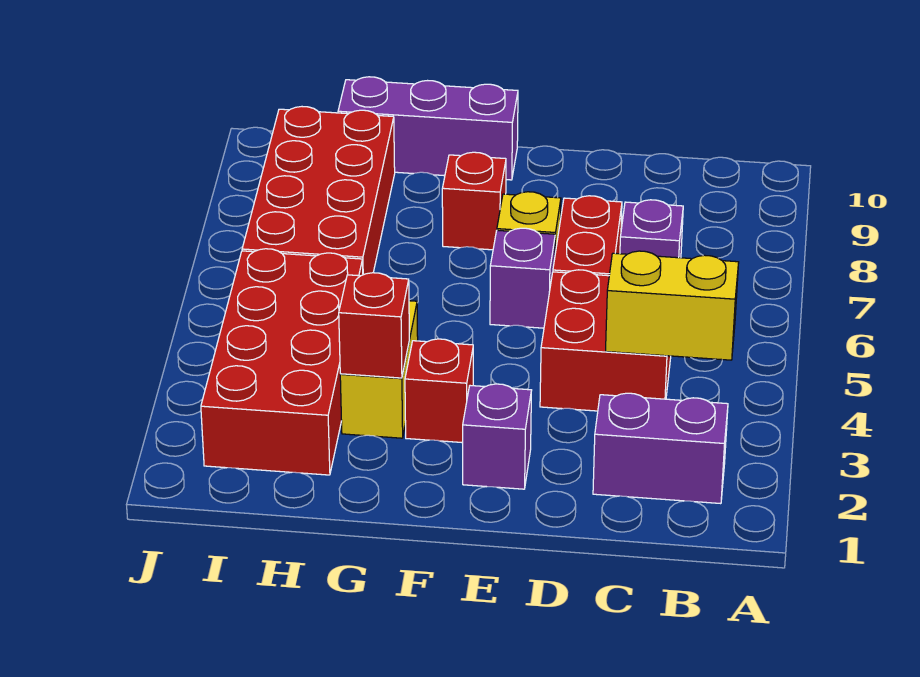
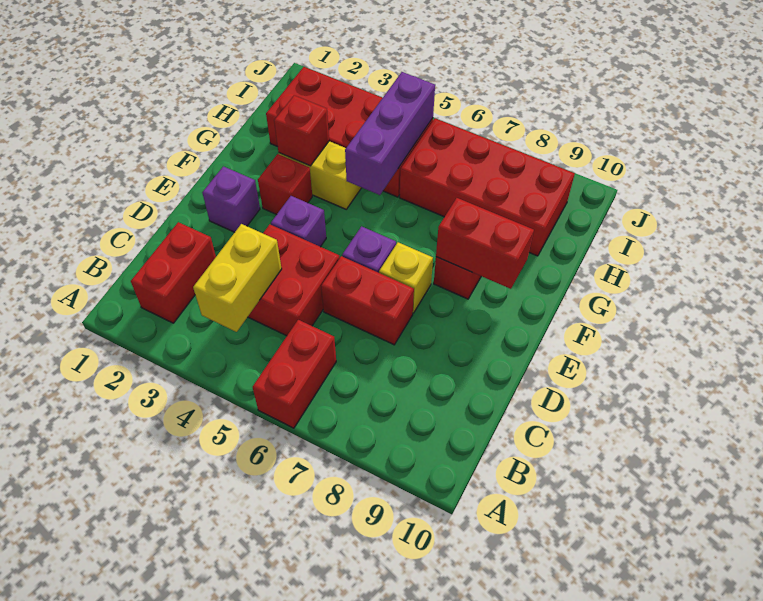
none -> red 1x2 brick [253,320,336,428]
purple 1x2 brick [593,393,728,504] -> red 1x2 brick [131,222,216,323]
purple 1x1 brick [620,200,683,258] -> purple 1x1 brick moved to [271,196,326,247]
none -> red 1x2 brick [436,198,534,289]
purple 1x3 brick [338,77,518,180] -> purple 1x3 brick moved to [345,72,435,195]

